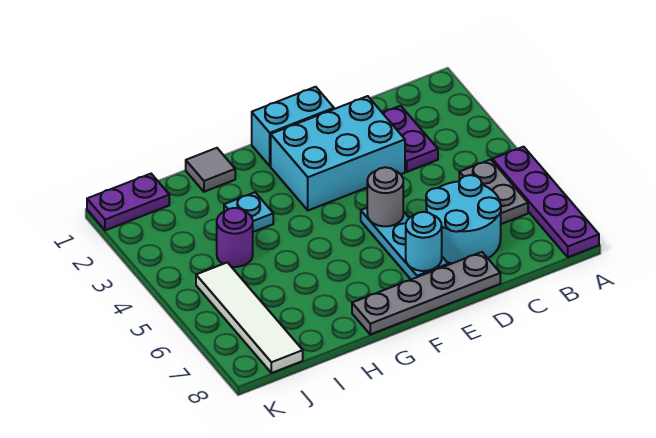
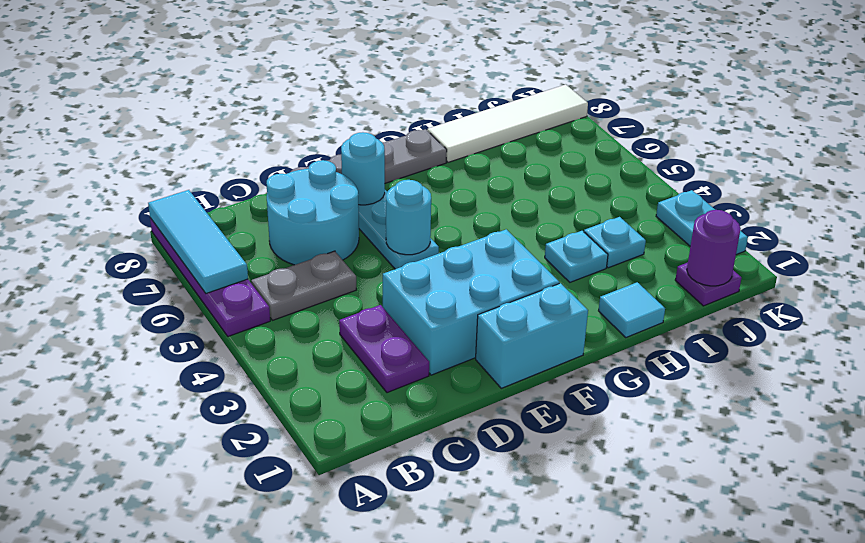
none -> cyan 1x3 tile [148,190,248,293]
grey 1x2 plate [459,160,528,224] -> grey 1x2 plate turned to [251,251,356,320]
grey 1x1 round brick [367,167,403,226] -> cyan 1x1 round brick [386,180,431,255]
grey 1x1 tile [186,148,235,192] -> cyan 1x1 tile [599,282,665,337]
none -> cyan 1x1 plate [584,217,646,268]
purple 1x1 round brick [217,208,253,267] -> purple 1x1 round brick moved to [687,210,741,286]
purple 1x2 plate [87,174,169,230] -> purple 1x1 plate [675,263,741,306]
white 1x4 tile [196,262,303,373] -> white 1x4 tile turned to [427,84,588,162]
none -> cyan 1x2 plate [656,190,748,255]

